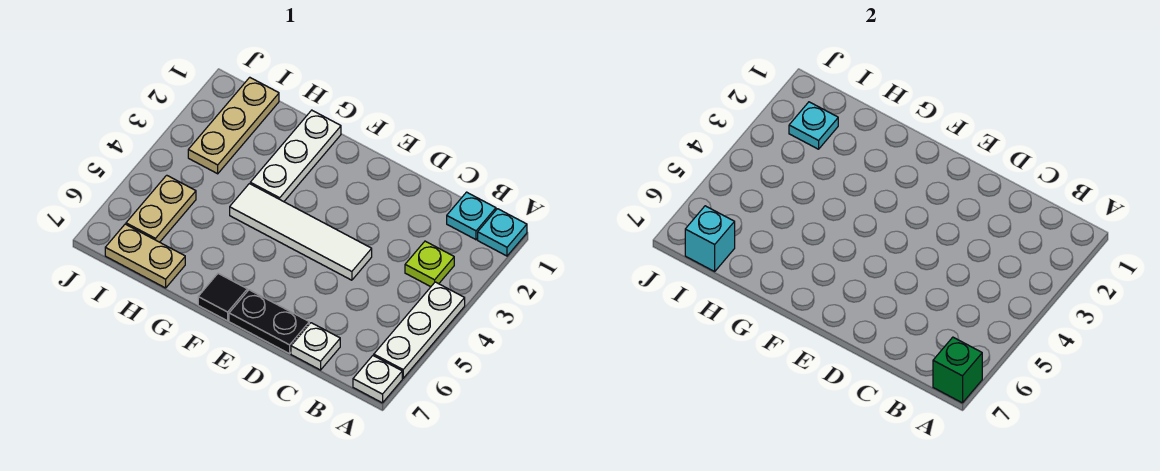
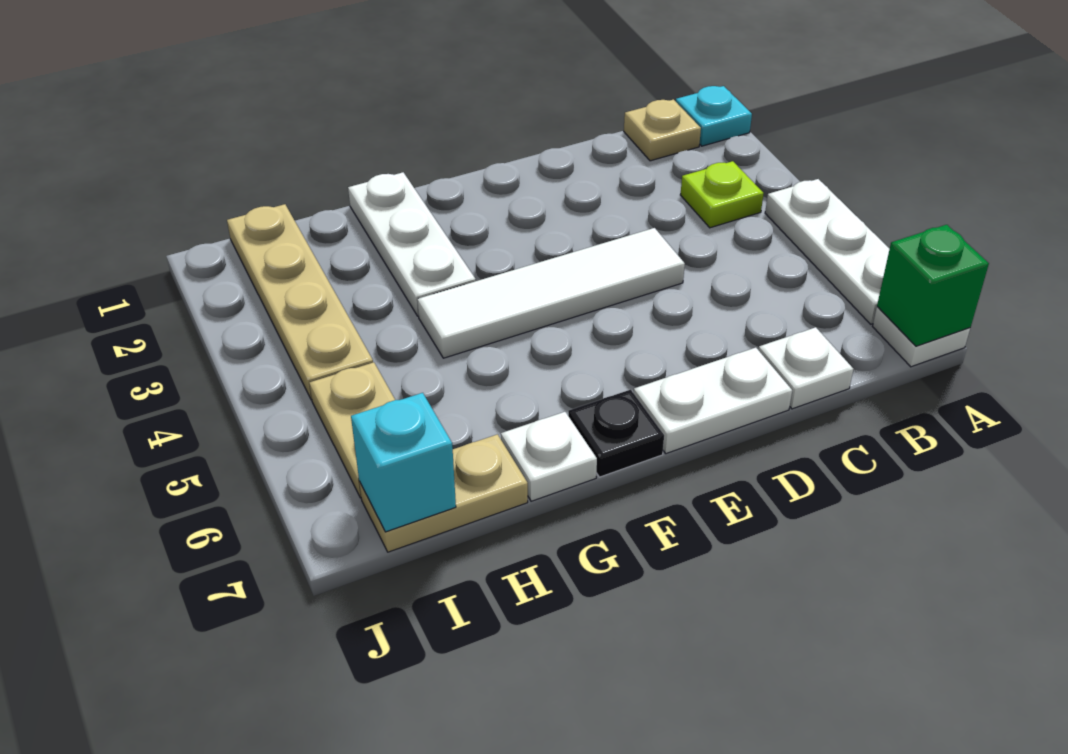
cyan 1x1 plate [447,192,496,240] -> tan 1x1 plate [624,99,701,161]
black 1x2 plate [229,290,309,354] -> white 1x2 plate [634,348,792,454]
black 1x1 tile [198,274,247,321] -> black 1x1 plate [568,390,664,477]
none -> white 1x1 plate [501,412,597,501]
tan 1x3 plate [188,77,279,174] -> tan 1x4 plate [227,204,373,400]
cyan 1x1 plate [789,102,838,149] -> none

